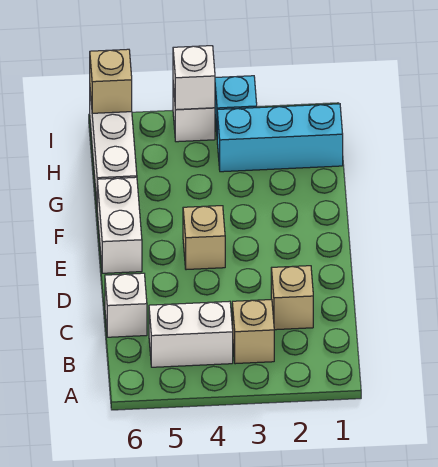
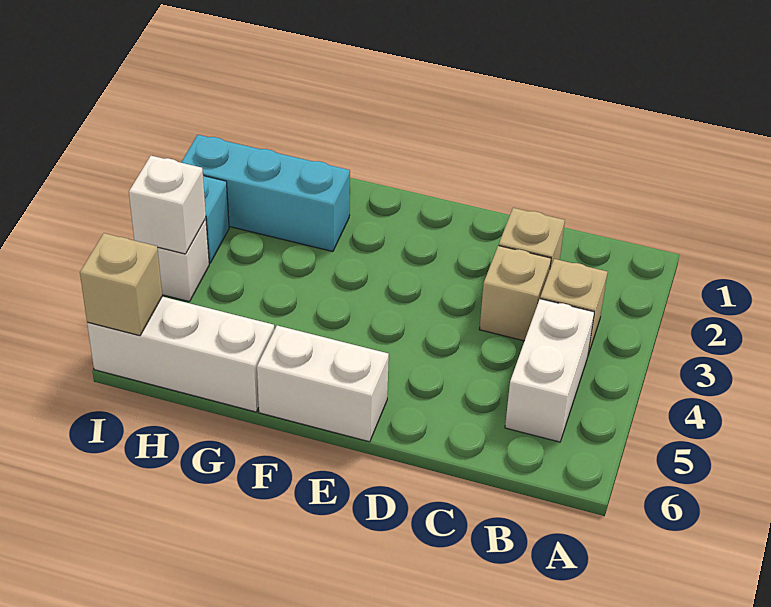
white 1x1 brick [105,273,147,337] -> none
tan 1x1 brick [183,206,225,270] -> tan 1x1 brick moved to [479,246,551,341]
cyan 1x3 brick [217,104,343,172] -> cyan 1x3 brick turned to [181,135,350,251]

